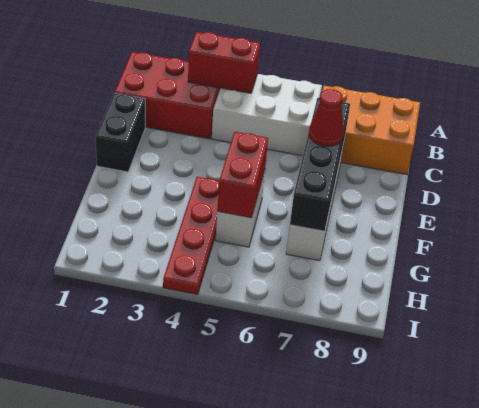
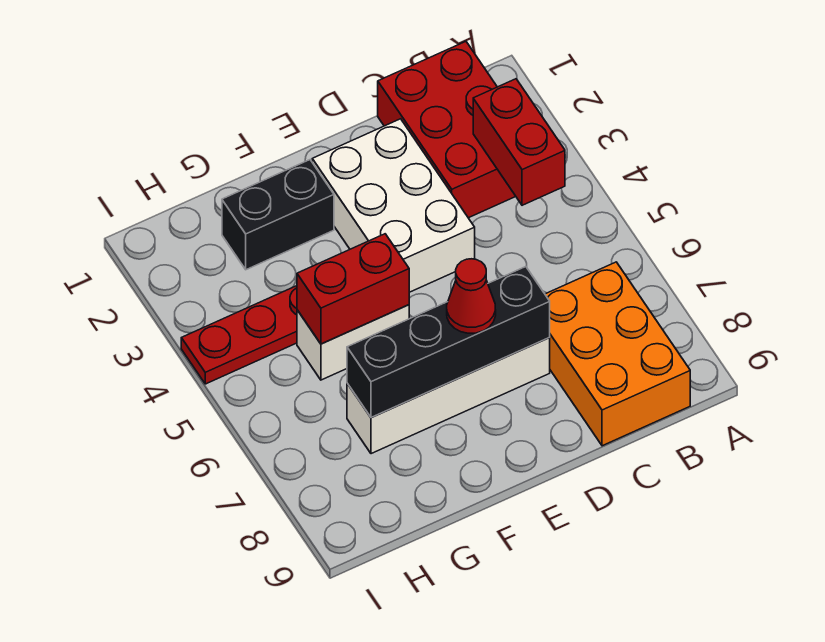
white 2x3 brick [212,74,322,156] -> white 2x3 brick moved to [312,119,475,292]
black 1x2 brick [96,93,145,172] -> black 1x2 brick moved to [222,160,334,270]

